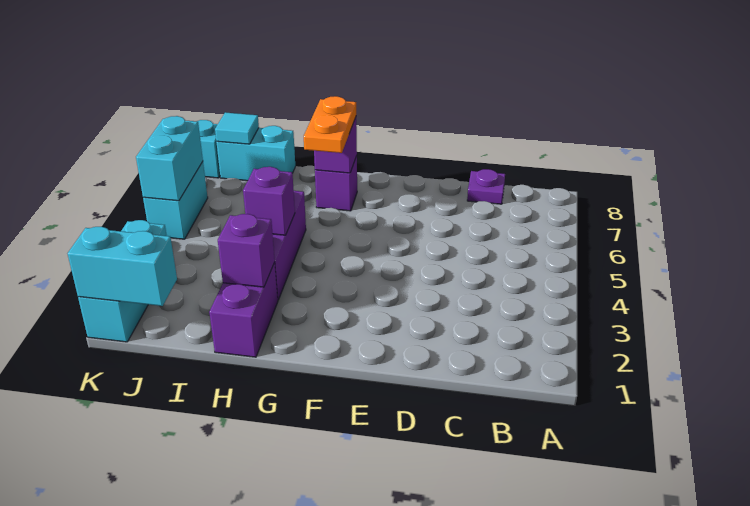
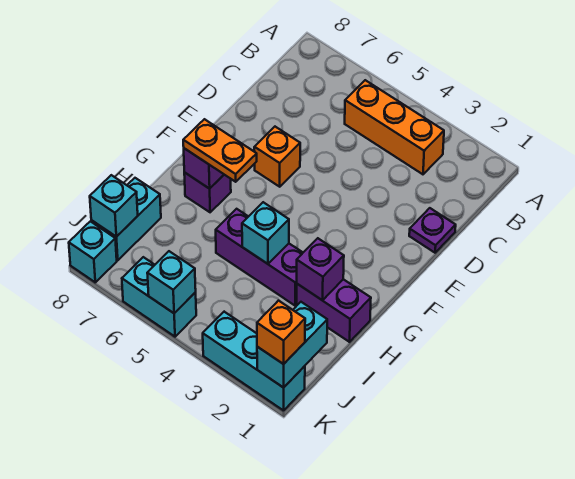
none -> orange 1x3 brick [345,80,444,174]
purple 1x1 plate [467,169,505,204] -> purple 1x1 plate moved to [409,208,456,253]
none -> orange 1x1 brick [254,127,300,187]
purple 1x1 brick [243,167,295,235] -> cyan 1x1 brick [242,202,289,264]
cyan 1x1 tile [215,112,259,144] -> cyan 1x1 brick [90,175,138,237]
none -> orange 1x1 brick [257,301,305,364]
cyan 1x2 brick [136,116,203,201] -> cyan 1x1 brick [147,251,196,313]

